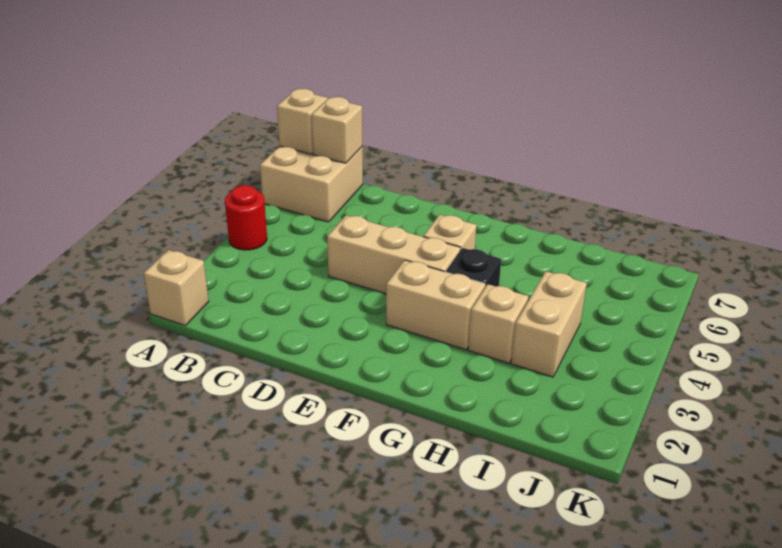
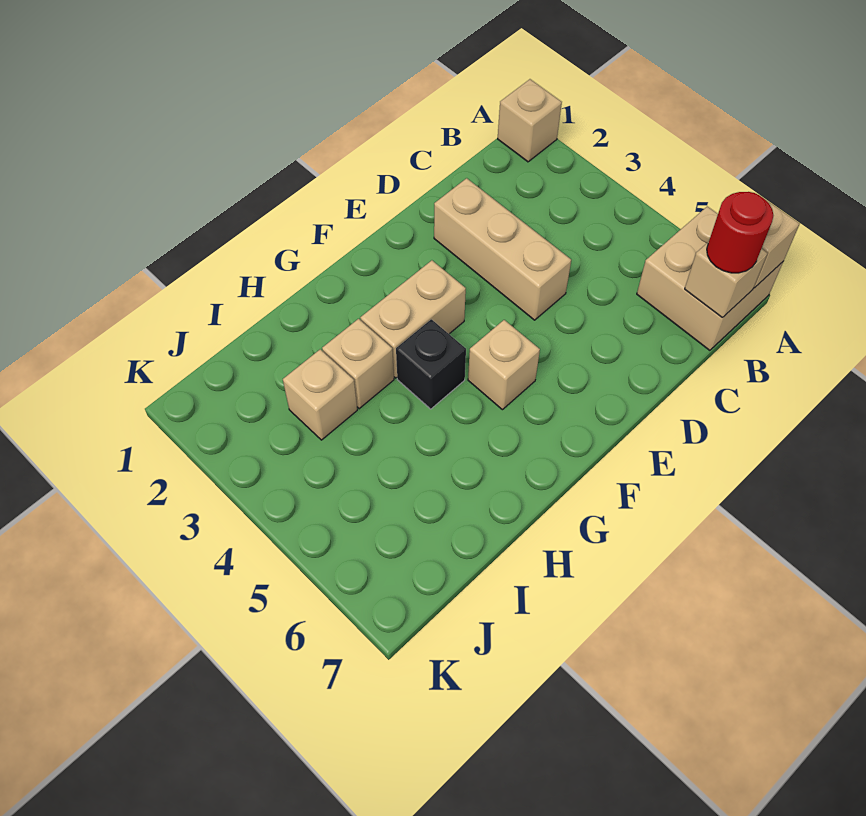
red 1x1 round brick [225,185,267,250] -> red 1x1 round brick moved to [707,192,773,273]
tan 1x3 brick [327,215,460,294] -> tan 1x3 brick turned to [434,178,571,320]
tan 1x2 brick [511,271,587,377] -> tan 1x1 brick [283,349,357,440]

